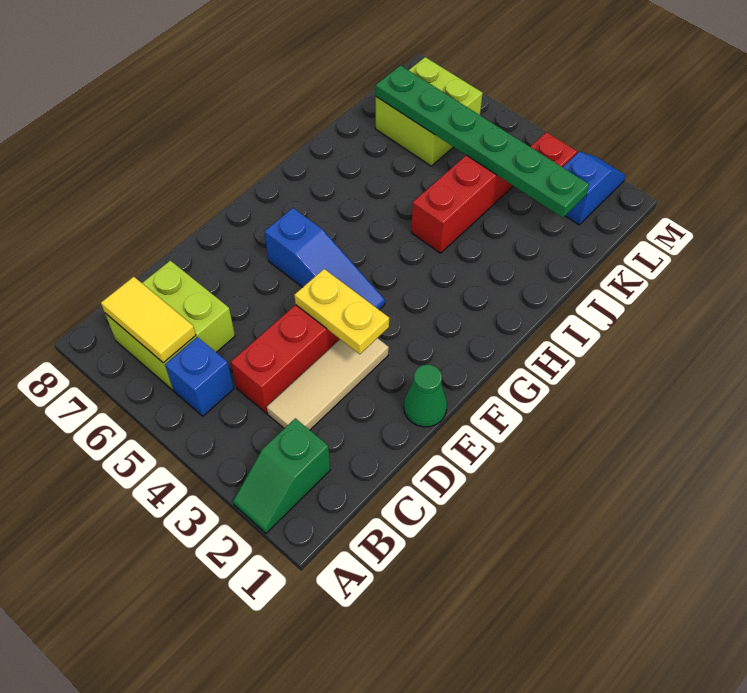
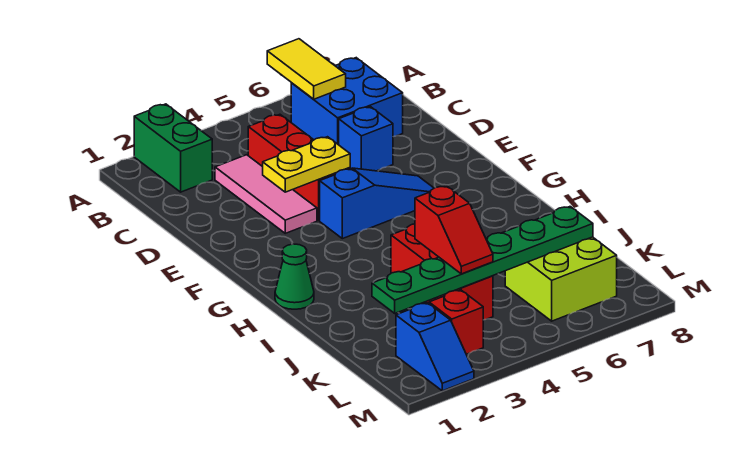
green 1x2 slope [233,418,330,533] -> green 1x2 brick [134,104,212,192]
blue 1x1 brick [165,337,234,416] -> blue 1x1 brick moved to [339,107,393,171]
lime 2x2 brick [105,261,235,390] -> blue 2x2 brick [291,58,403,145]
yellow 1x2 tile [101,277,196,363] -> yellow 1x2 tile turned to [267,39,346,99]
tan 1x3 tile [267,338,389,430] -> pink 1x3 tile [215,155,317,233]
green 1x1 cone [404,365,447,427] -> green 1x1 cone moved to [275,244,314,309]
blue 1x3 slope [264,208,385,310] -> blue 1x3 slope turned to [320,168,434,239]
none -> red 1x2 slope [415,186,493,274]

